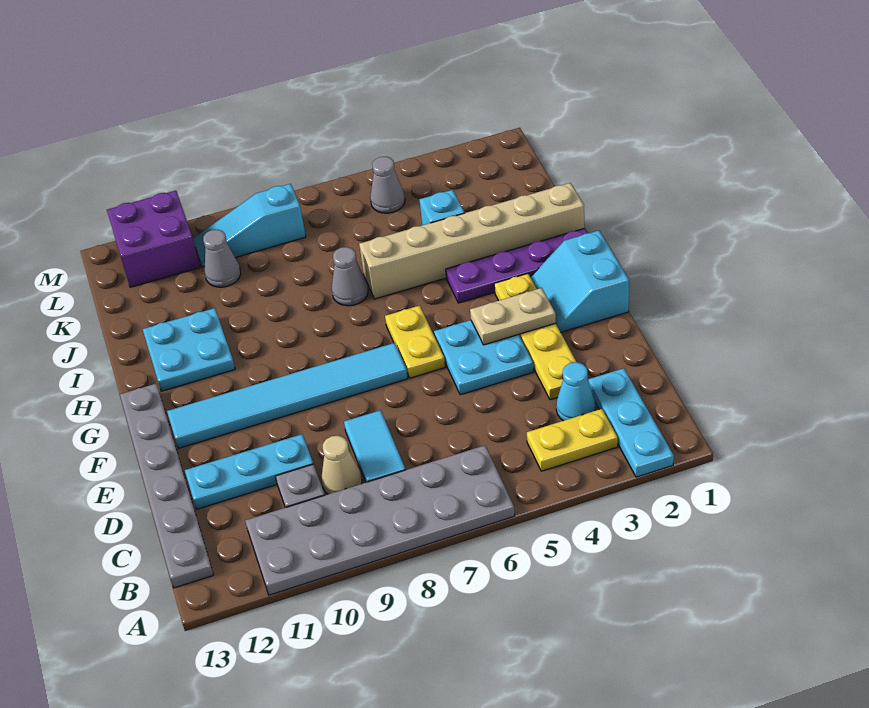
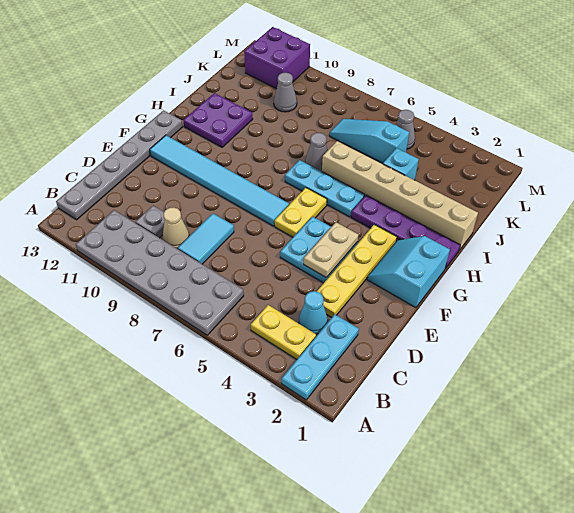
cyan 1x3 plate [185,434,313,509] -> cyan 1x3 plate moved to [285,160,365,217]
tan 1x2 plate [470,288,556,345] -> tan 1x2 plate turned to [304,222,358,278]
cyan 2x2 plate [143,308,235,391] -> purple 2x2 plate [183,93,253,147]
cyan 1x3 slope [193,184,306,267] -> cyan 1x3 slope moved to [330,119,409,163]

